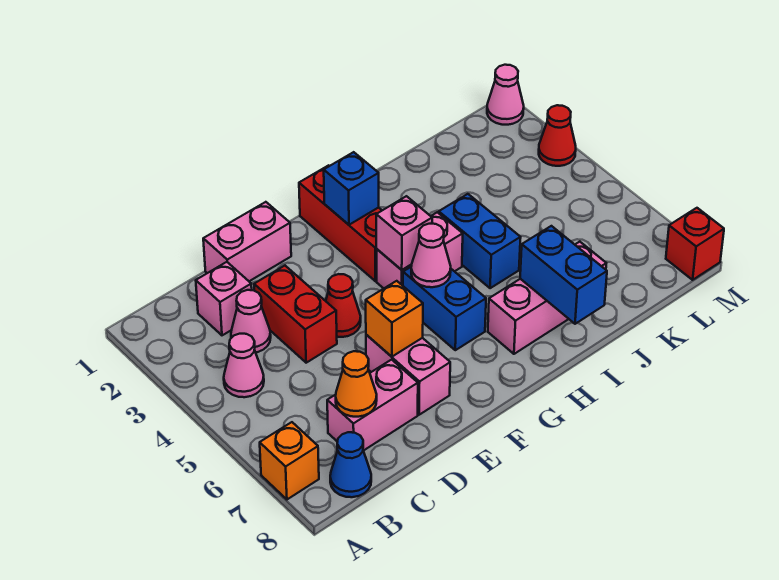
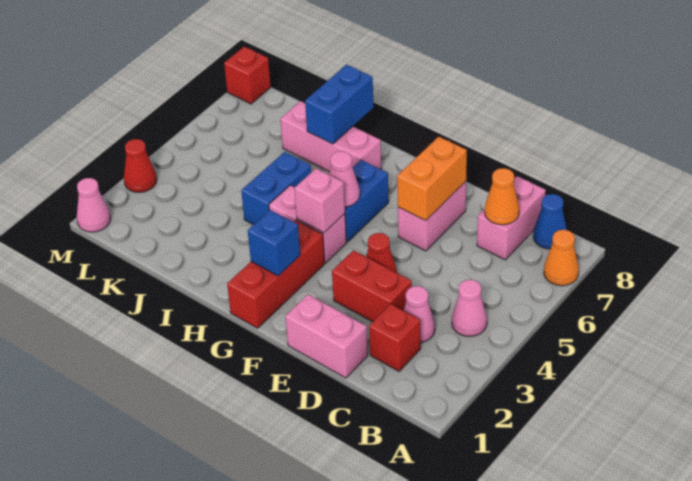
orange 1x1 brick [260,422,319,499] -> orange 1x1 cone [544,230,579,286]
pink 1x1 brick [196,262,252,335] -> red 1x1 brick [369,304,420,371]
pink 1x2 brick [327,360,418,451] -> pink 1x2 brick turned to [477,176,546,260]
red 1x2 brick [254,266,337,363] -> red 1x2 brick turned to [332,250,412,322]
orange 1x1 brick [366,281,423,357] -> orange 1x2 brick [397,137,467,221]

